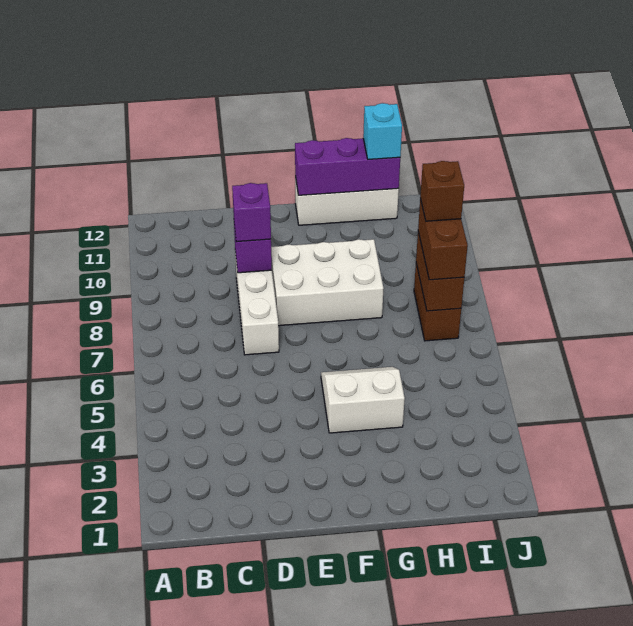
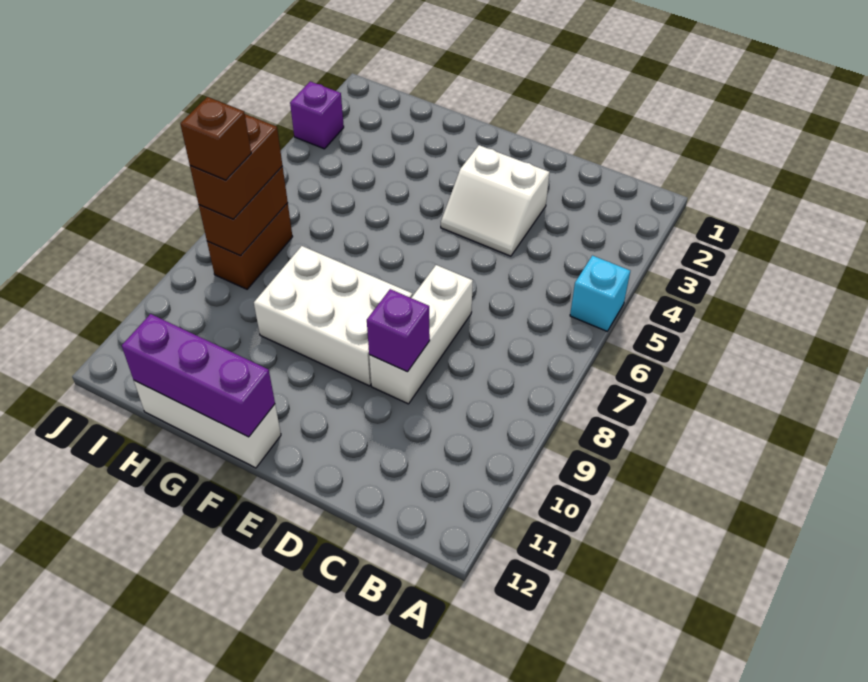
purple 1x1 brick [232,183,271,242] -> purple 1x1 brick moved to [290,82,344,149]
white 2x2 slope [321,367,405,433] -> white 2x2 slope moved to [441,145,549,256]
cyan 1x1 brick [363,103,402,159] -> cyan 1x1 brick moved to [570,256,630,331]

